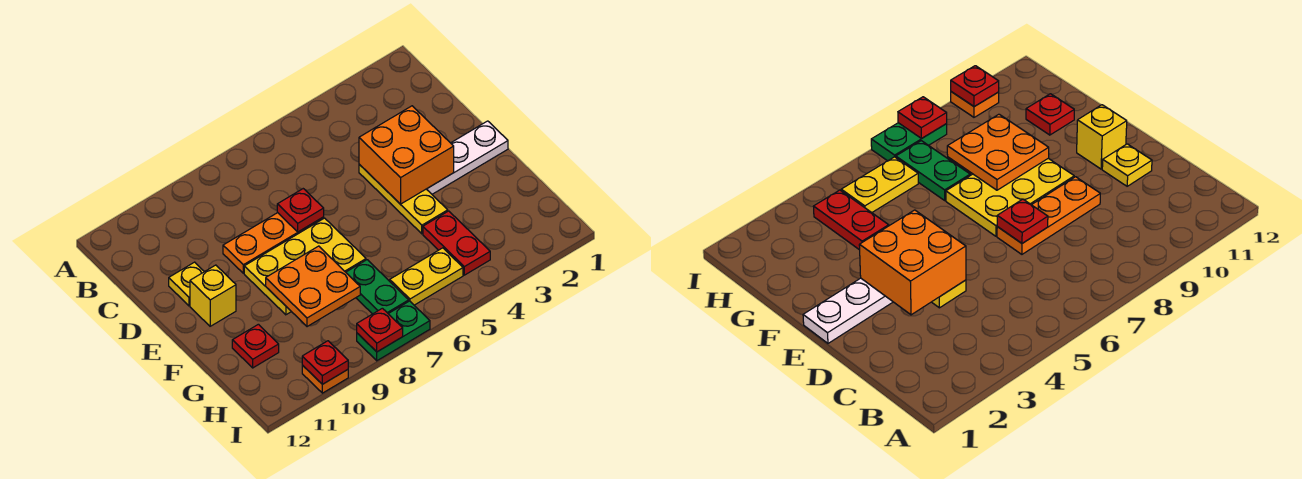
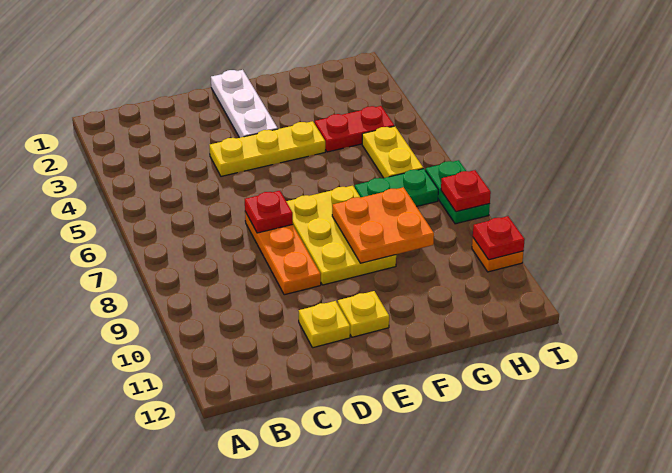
orange 2x2 brick [359,106,454,204] -> none
yellow 1x1 brick [190,265,236,326] -> yellow 1x1 plate [338,291,389,337]
red 1x1 plate [232,324,279,368] -> none

